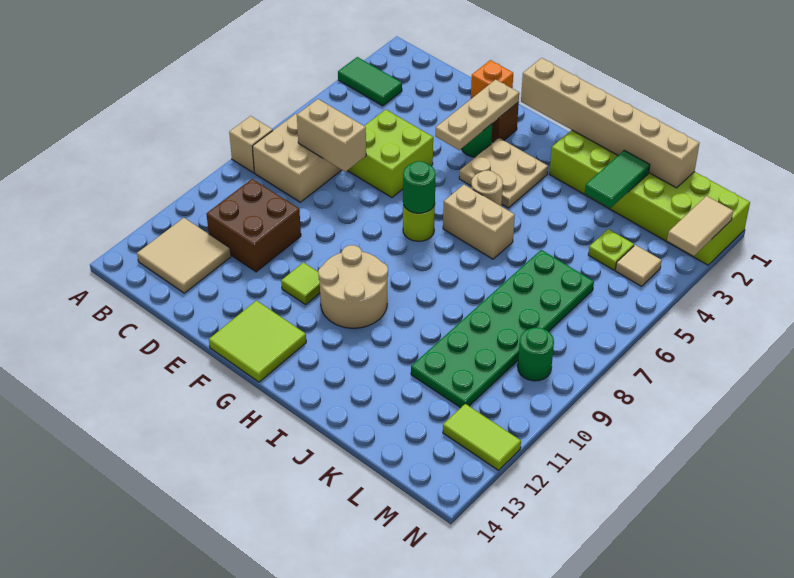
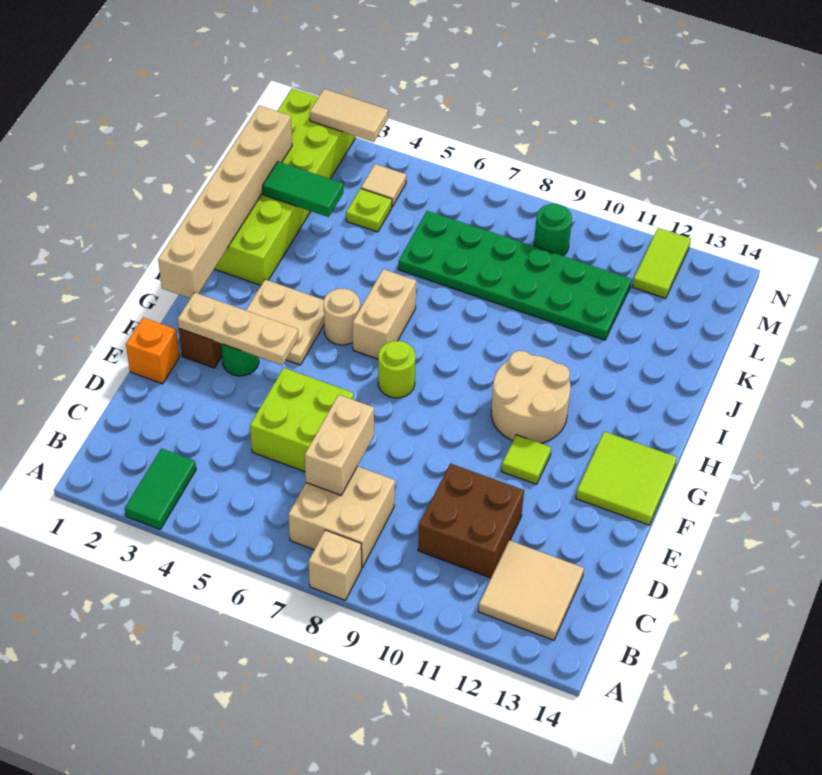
green 1x1 round brick [403,161,436,213] -> none

